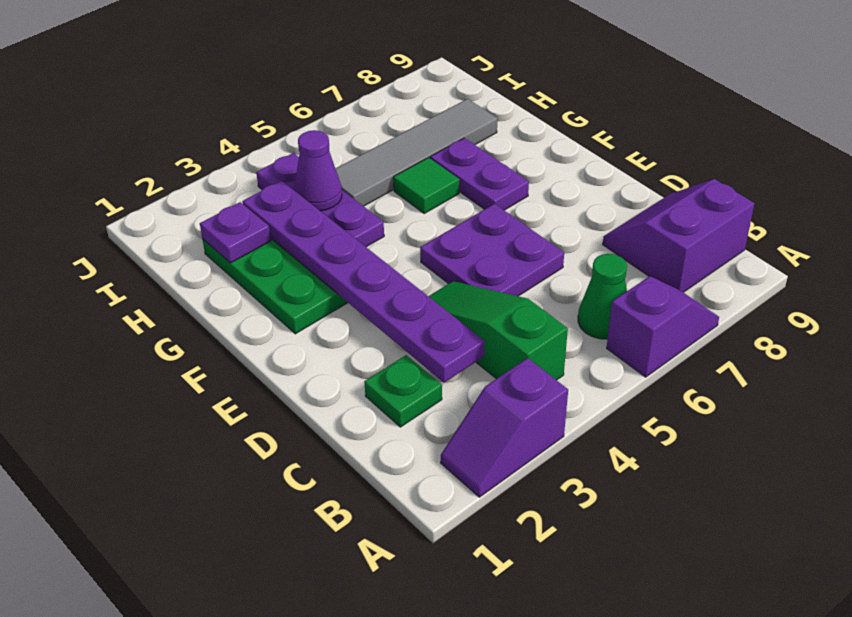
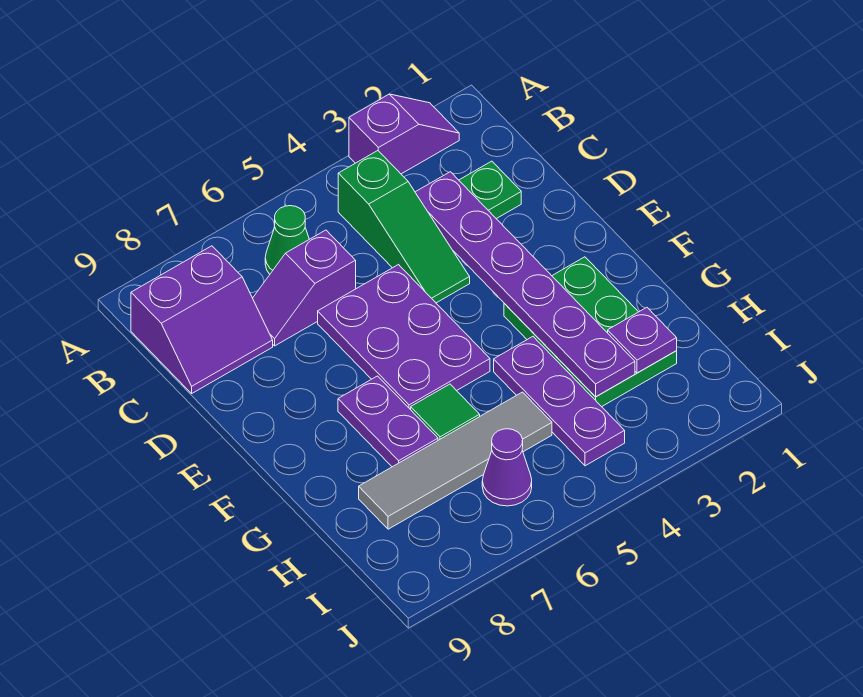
purple 1x2 slope [607,276,719,377] -> purple 1x2 slope moved to [253,230,356,346]
purple 2x2 plate [420,204,564,296] -> purple 2x3 plate [318,265,490,410]
purple 1x1 cone [294,130,342,211] -> purple 1x1 cone moved to [482,429,532,506]

